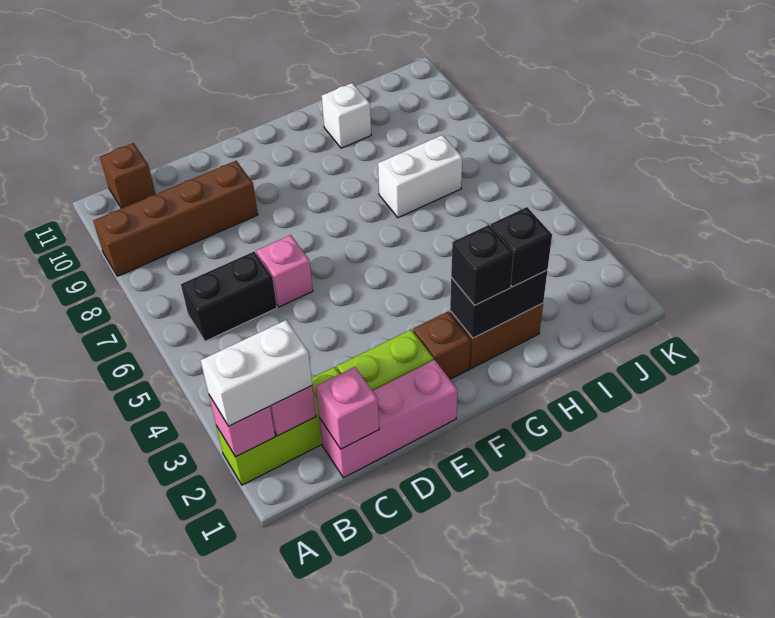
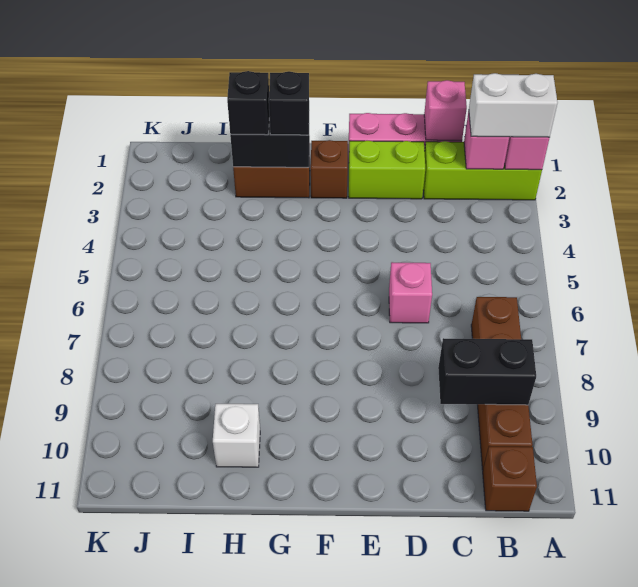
brown 1x4 brick [93,161,258,276] -> brown 1x4 brick turned to [471,297,533,470]
black 1x2 brick [181,252,277,341] -> black 1x2 brick moved to [438,338,536,405]
white 1x2 brick [378,135,462,218] -> none

